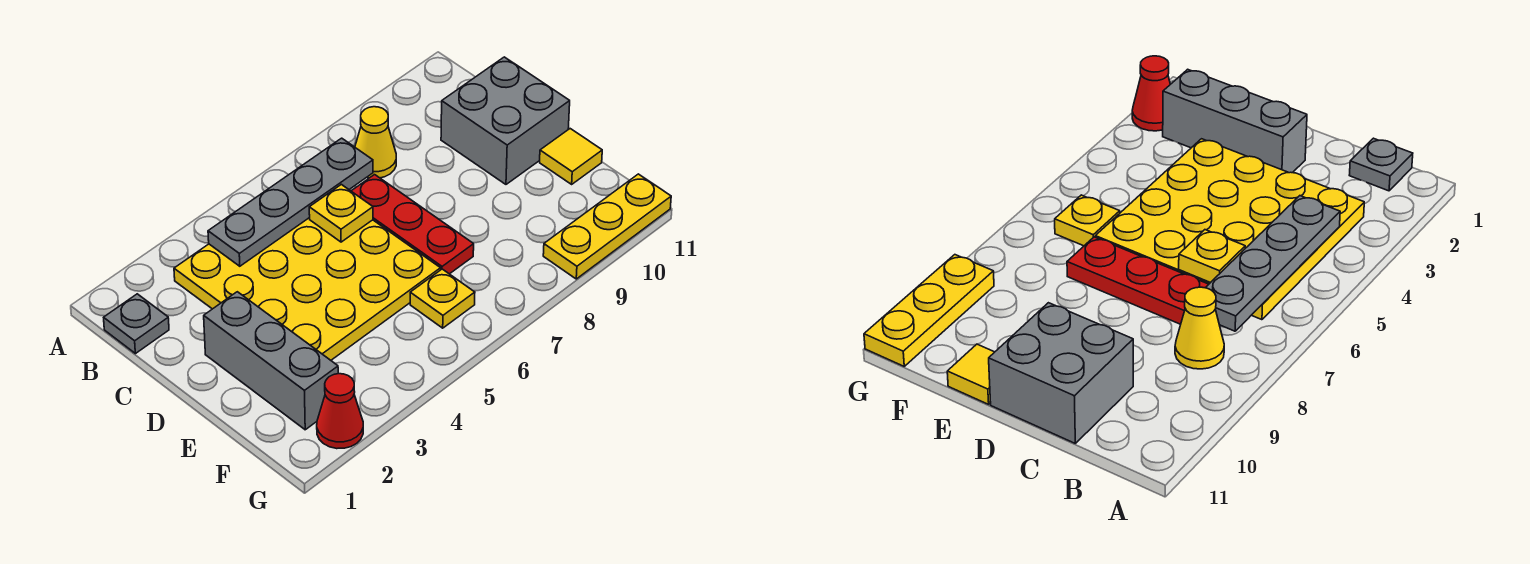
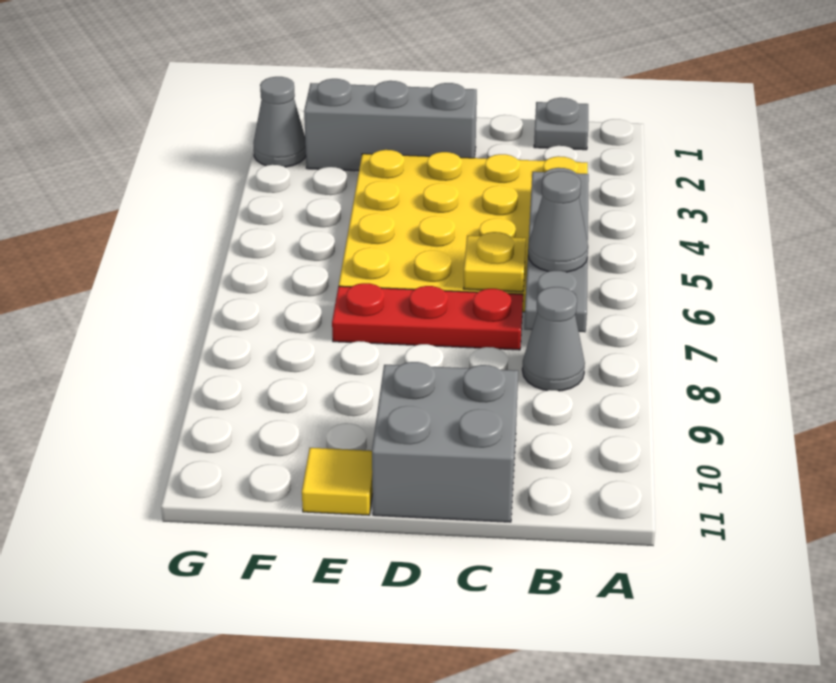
none -> grey 1x1 cone [528,171,588,272]
yellow 1x1 cone [355,107,396,178] -> grey 1x1 cone [522,287,585,391]
yellow 1x1 plate [410,269,475,328] -> none
red 1x1 cone [317,374,363,449] -> grey 1x1 cone [253,77,306,167]
yellow 1x3 plate [543,174,671,279] -> none

